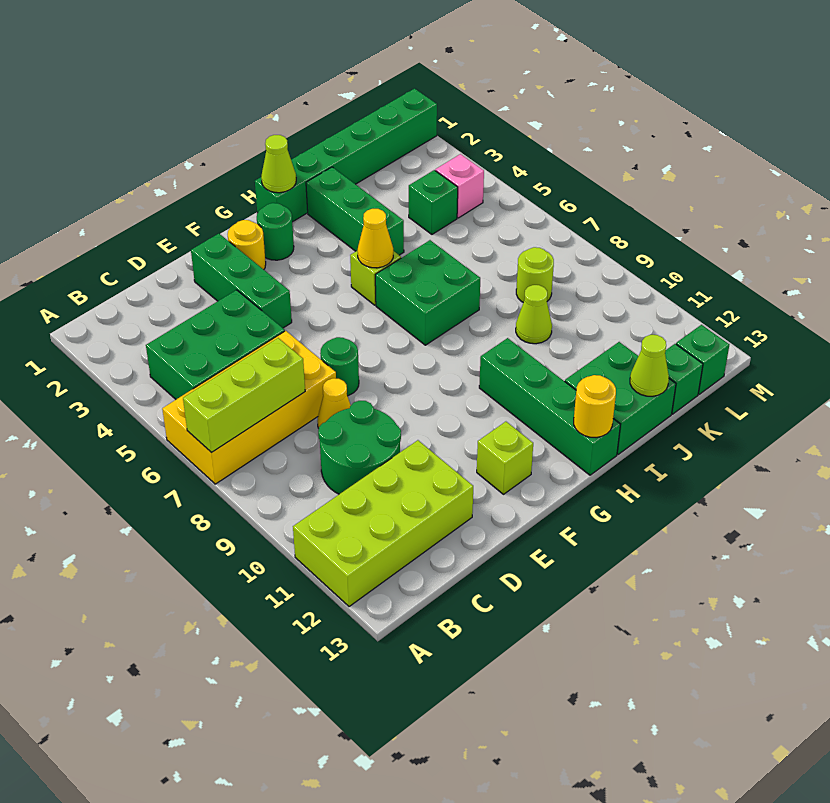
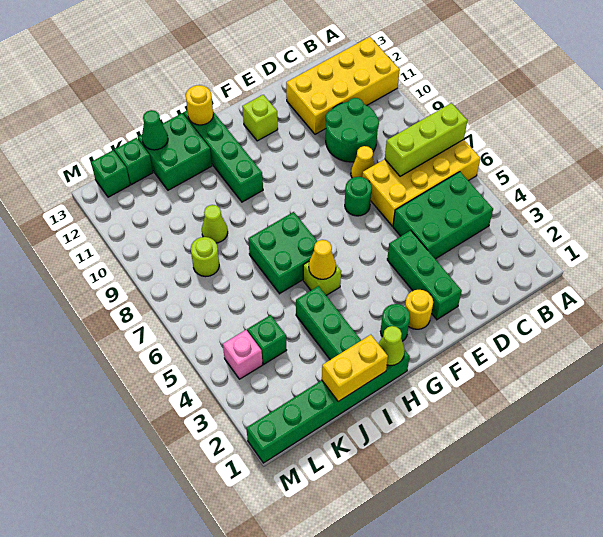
lime 2x4 brick [293,440,473,607] -> yellow 2x4 brick [286,37,400,134]
none -> yellow 1x2 brick [322,335,388,402]
lime 1x1 cone [630,335,669,396] -> green 1x1 cone [142,110,168,150]

